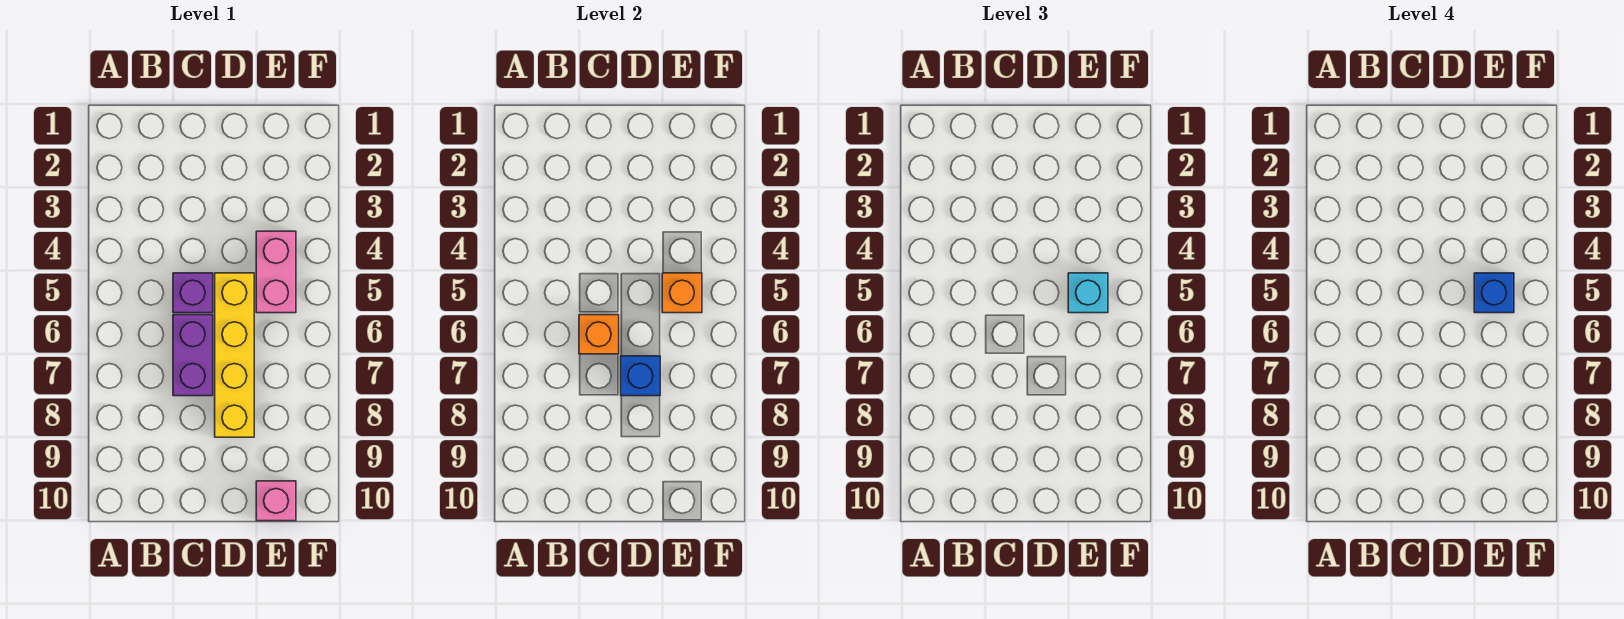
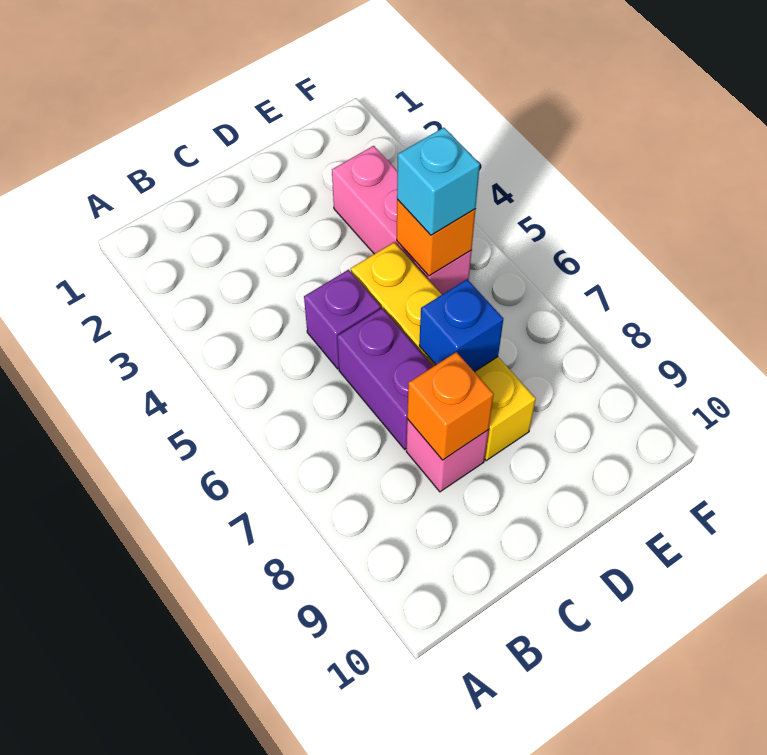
orange 1x1 brick [579,315,619,354] -> orange 1x1 brick moved to [407,352,494,460]
pink 1x2 brick [256,231,296,313] -> pink 1x3 brick [332,146,472,294]
blue 1x1 brick [1474,273,1514,313] -> none
pink 1x1 brick [256,481,296,521] -> pink 1x1 brick moved to [406,419,489,492]

